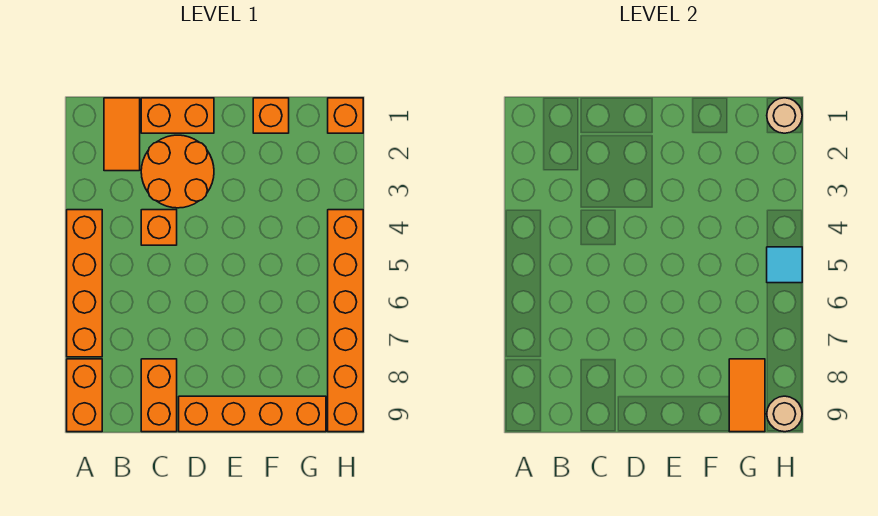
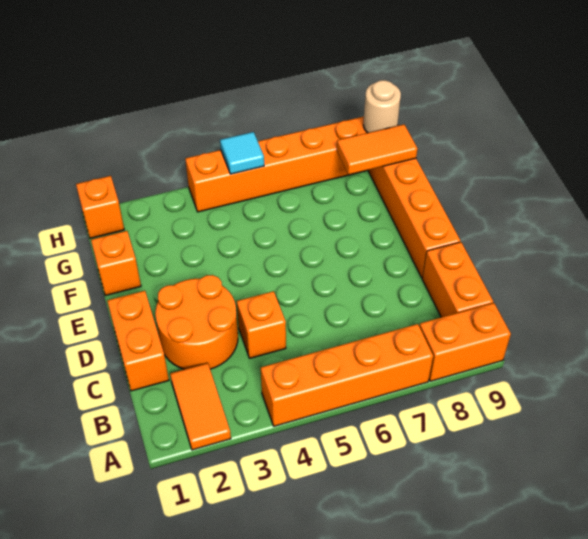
orange 1x2 tile [104,98,140,171] -> orange 1x2 tile turned to [170,363,231,450]
orange 1x2 brick [141,359,177,432] -> orange 1x2 brick turned to [422,242,493,317]
tan 1x1 round brick [767,98,802,133] -> none

